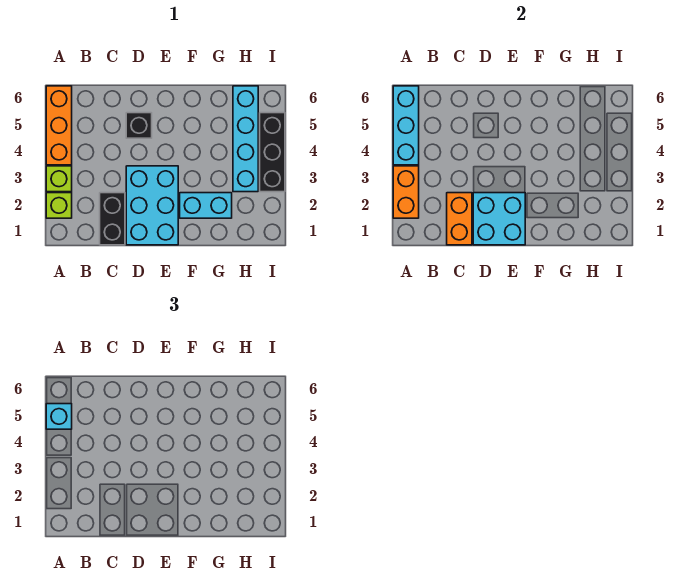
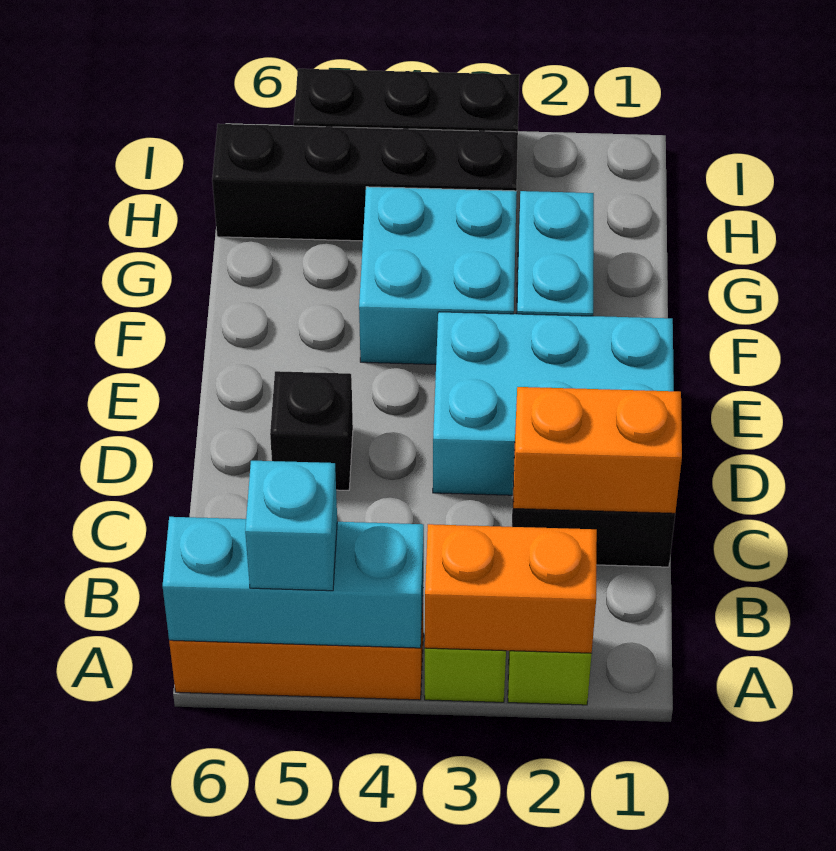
cyan 2x2 brick [473,193,525,245] -> cyan 2x2 brick moved to [359,187,517,364]
cyan 1x4 brick [233,86,258,192] -> black 1x4 brick [212,124,518,241]

